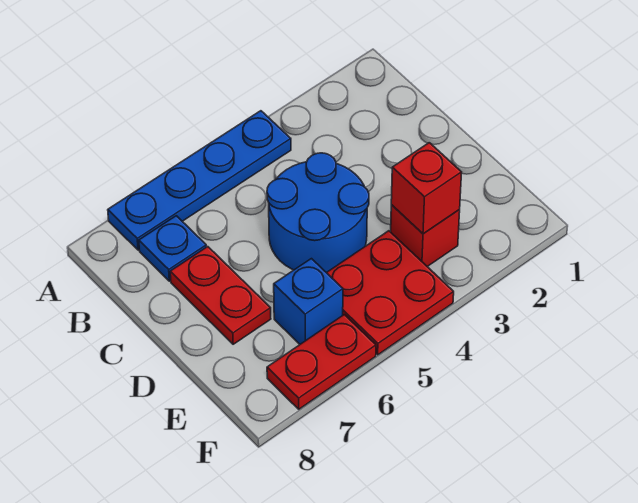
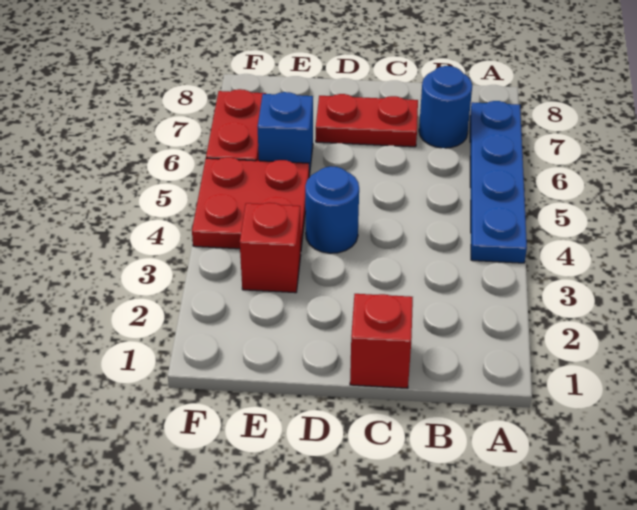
blue 1x1 plate [139,216,206,281] -> blue 1x1 round brick [419,66,472,148]
blue 2x2 round brick [267,153,369,273] -> blue 1x1 round brick [305,166,359,253]
red 1x1 brick [391,143,462,234] -> red 1x1 brick moved to [350,294,413,388]

